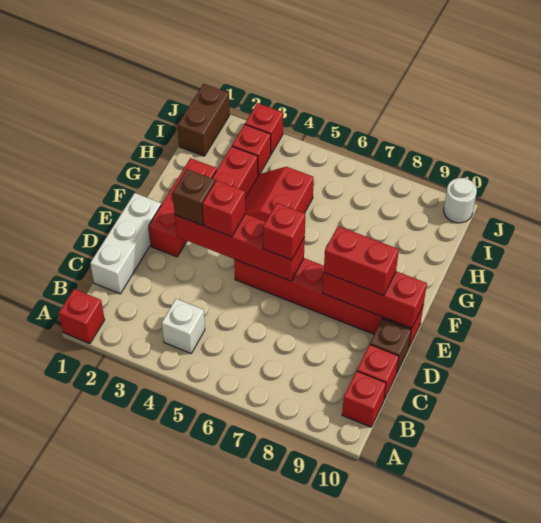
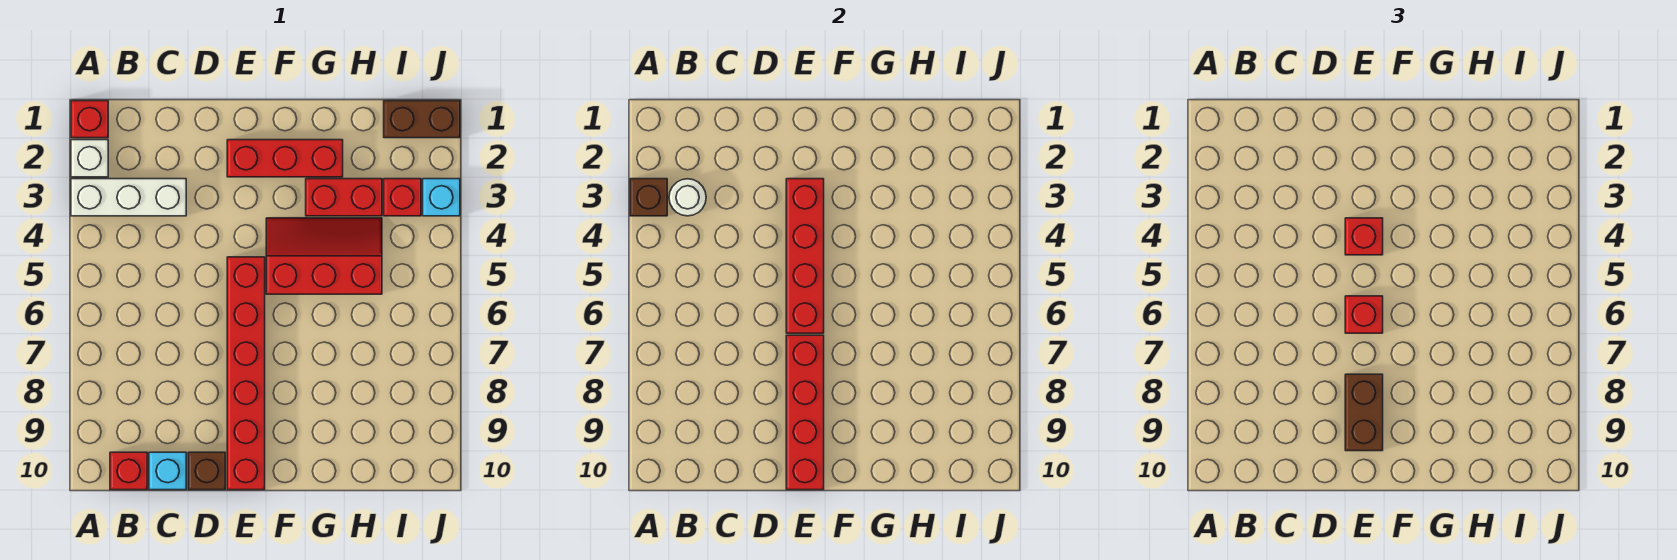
white 1x1 brick [162,299,205,353] -> white 1x1 brick moved to [71,140,108,177]
white 1x3 brick [90,193,161,294] -> white 1x3 brick moved to [71,179,186,216]
red 1x1 brick [357,345,399,399] -> cyan 1x1 brick [149,452,186,490]
brown 1x1 brick [173,169,215,225] -> brown 1x1 brick moved to [630,179,667,216]
red 1x3 brick [323,271,427,328] -> red 1x4 brick [786,335,824,490]
red 1x2 brick [324,226,399,295] -> brown 1x2 brick [1345,374,1383,451]
red 2x2 slope [245,167,314,221] -> red 2x3 slope [266,218,382,294]
red 1x1 brick [245,103,283,154] -> cyan 1x1 brick [423,179,460,216]
white 1x1 round brick [444,178,477,223] -> white 1x1 round brick moved to [669,179,706,216]

